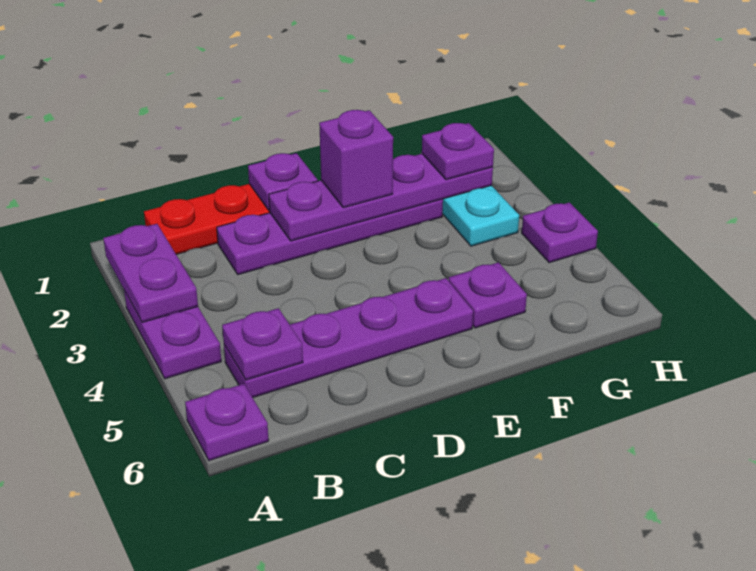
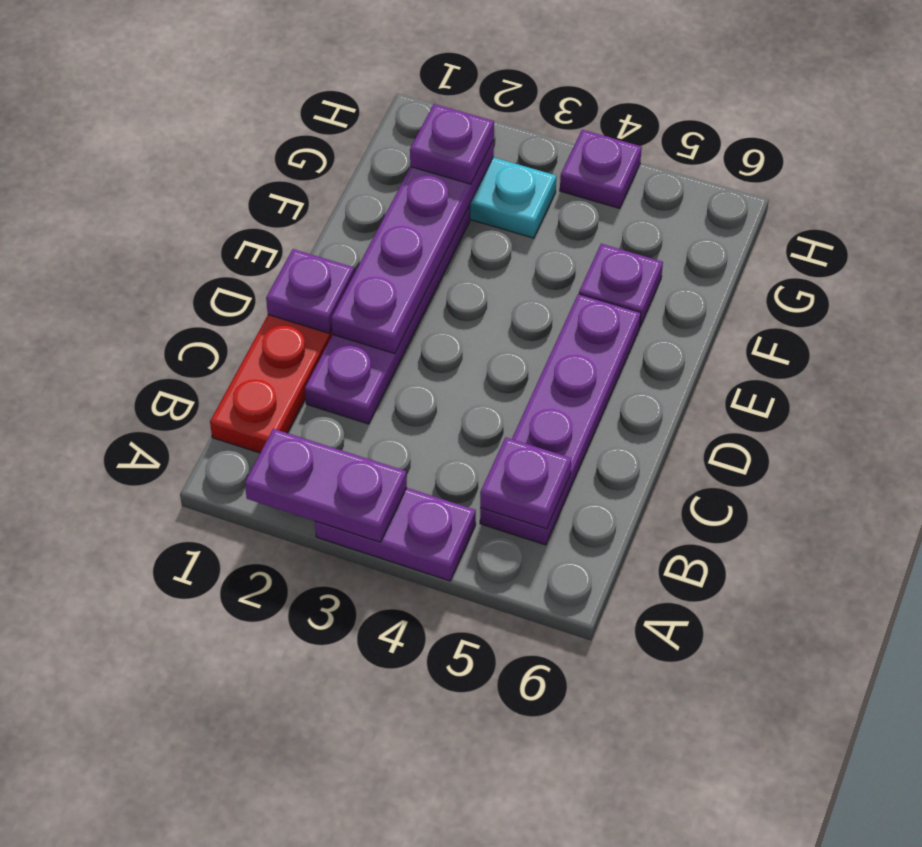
purple 1x1 plate [185,384,269,461] -> none
purple 1x1 brick [319,110,393,208] -> none

